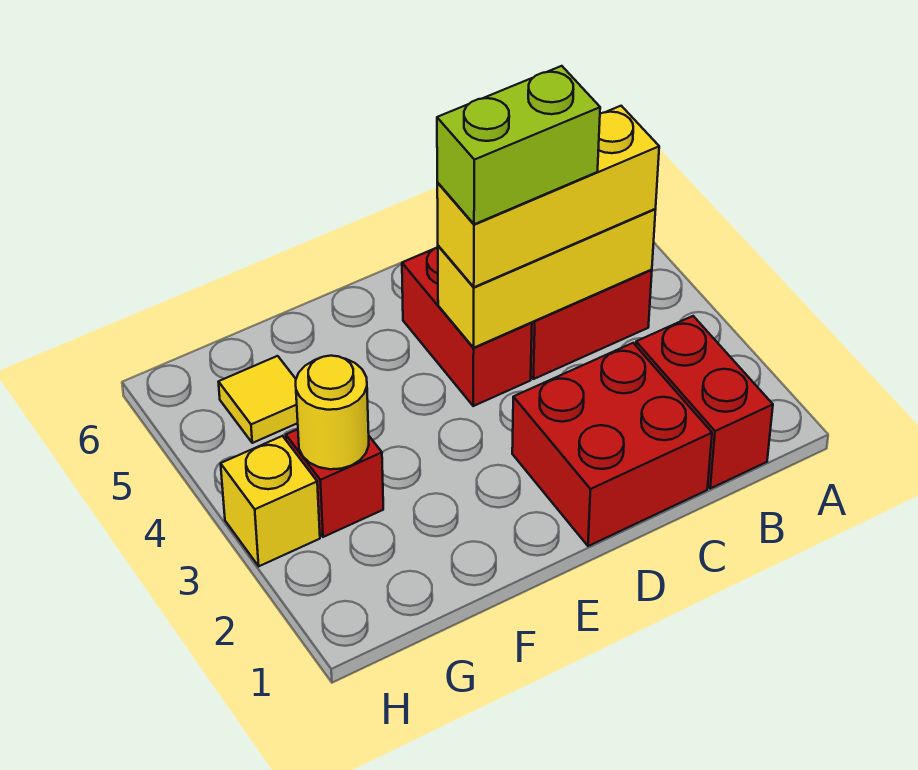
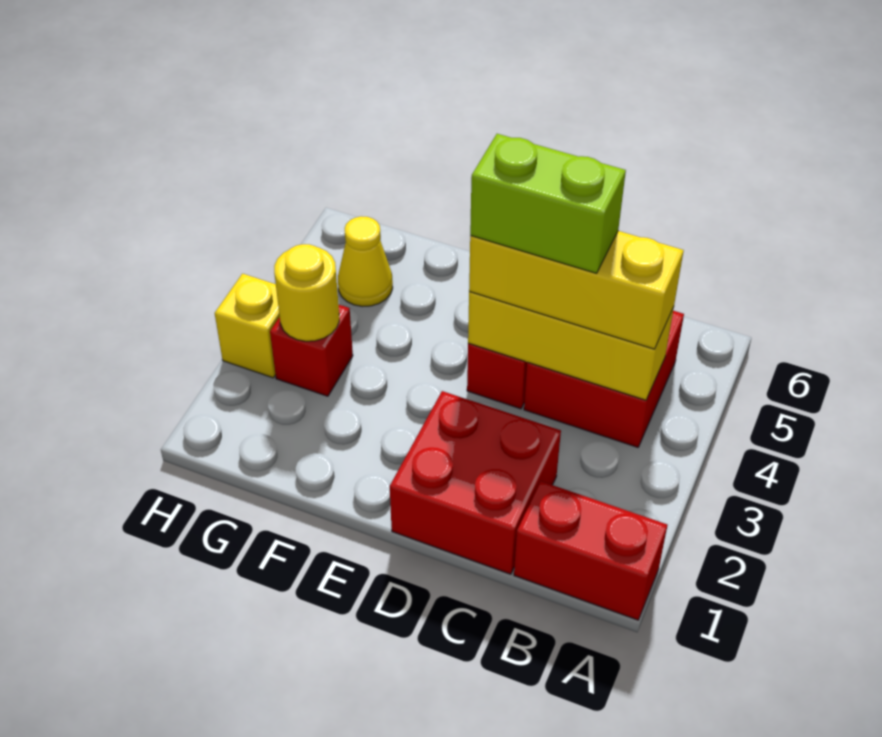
red 1x2 brick [636,316,773,488] -> red 1x2 brick turned to [514,481,667,620]
yellow 1x1 tile [219,356,298,443] -> yellow 1x1 cone [338,216,393,307]

